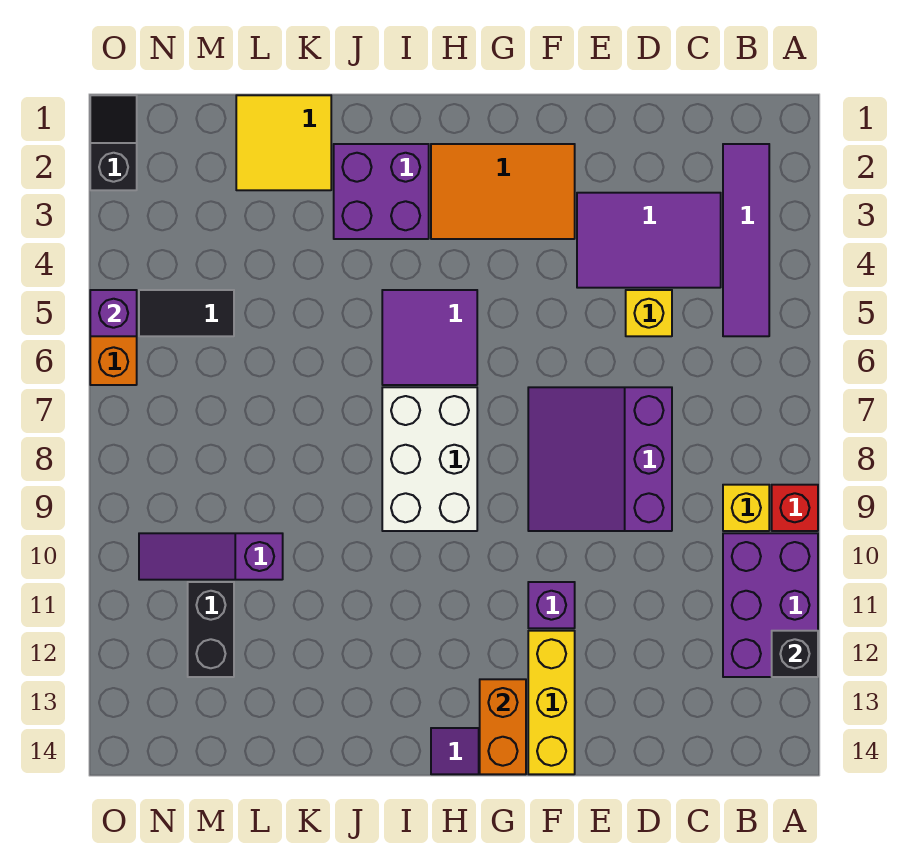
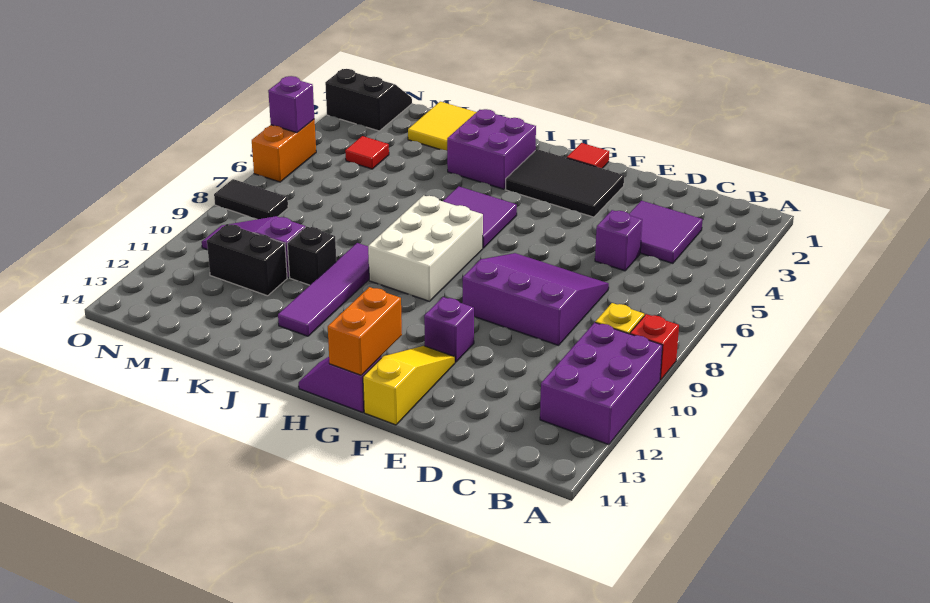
black 1x1 brick [772,631,818,677] -> black 1x1 brick moved to [287,226,336,285]
purple 1x4 tile [723,144,769,336] -> purple 1x4 tile moved to [278,243,369,336]
purple 2x3 tile [577,193,721,288] -> purple 2x2 tile [629,201,703,263]
yellow 1x1 brick [626,290,672,336] -> purple 1x1 brick [595,210,642,271]
purple 3x3 slope [528,387,672,531] -> purple 3x3 slope turned to [463,253,609,345]
orange 2x3 tile [431,144,575,239] -> black 2x3 tile [505,149,624,217]
yellow 1x3 brick [528,631,575,774] -> yellow 1x3 slope [363,346,455,425]
none -> red 1x1 tile [567,143,609,168]
none -> red 1x1 tile [345,136,389,169]
black 1x2 tile [139,290,234,336] -> black 1x2 tile moved to [214,179,288,219]
black 1x2 brick [188,582,234,677] -> black 1x2 brick turned to [207,224,287,296]
black 1x2 slope [90,95,137,190] -> black 2x2 slope [325,69,412,131]

